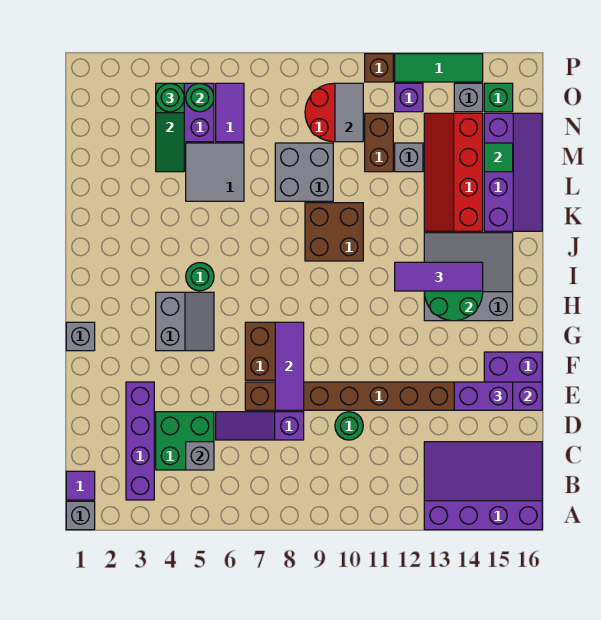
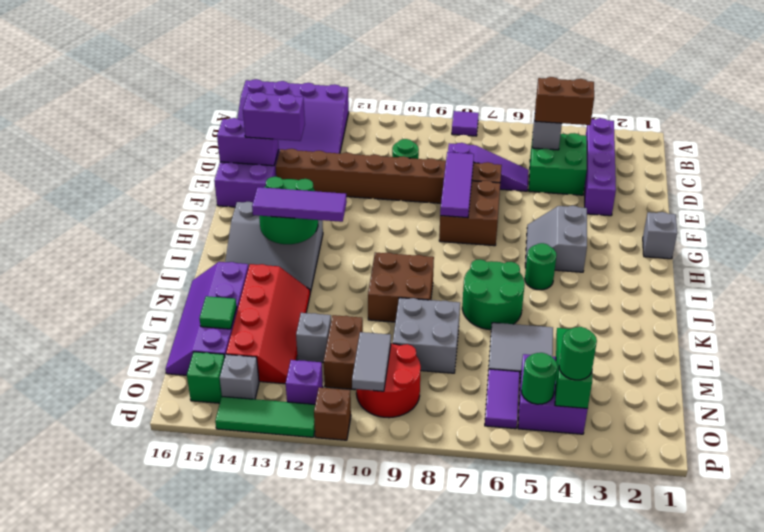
grey 1x1 brick [66,501,95,530] -> none
purple 1x1 tile [66,471,95,500] -> purple 1x1 tile moved to [452,111,479,136]
none -> brown 1x2 brick [535,77,594,125]
none -> green 2x2 round brick [462,259,525,330]

